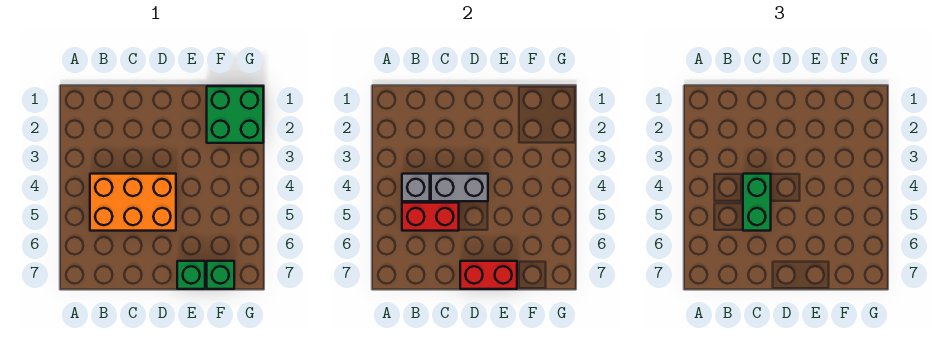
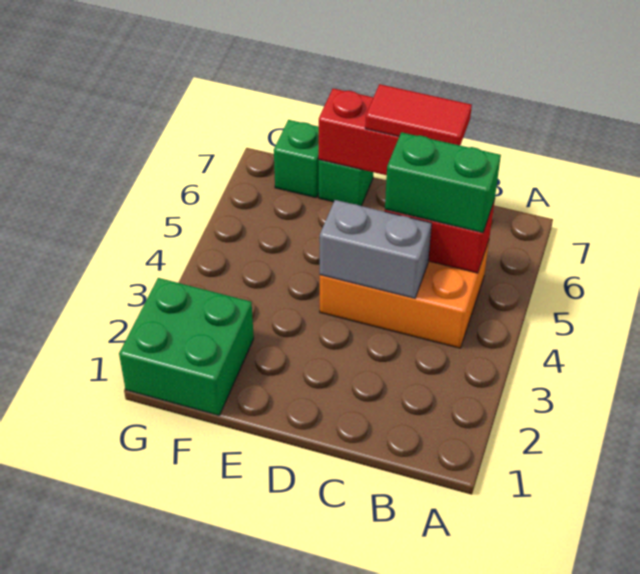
grey 1x1 brick [402,174,430,201] -> none
green 1x2 brick [743,174,771,231] -> green 1x2 brick turned to [385,132,501,233]
none -> red 1x2 tile [365,84,472,145]

